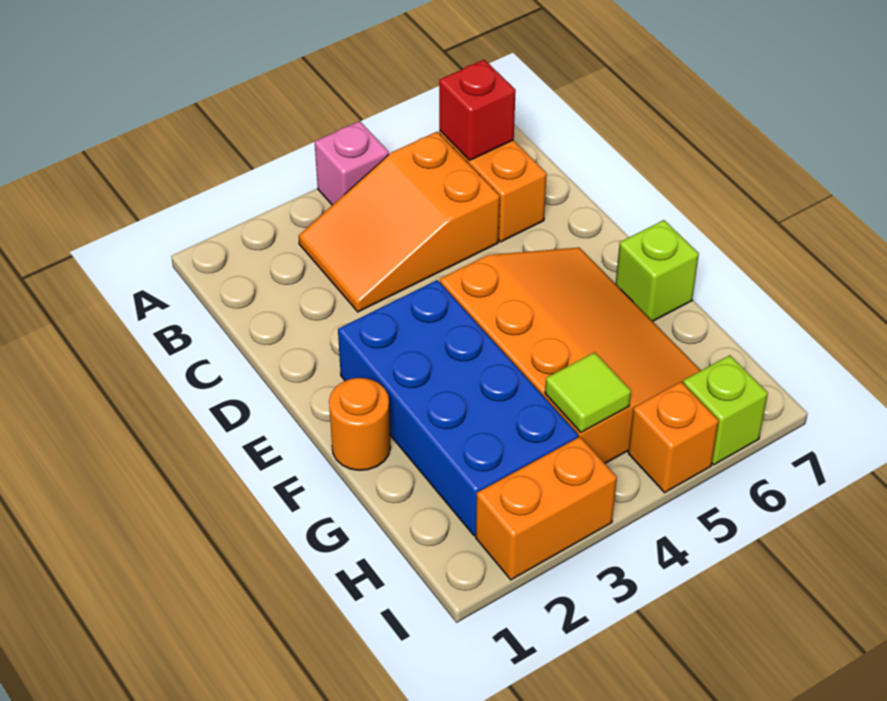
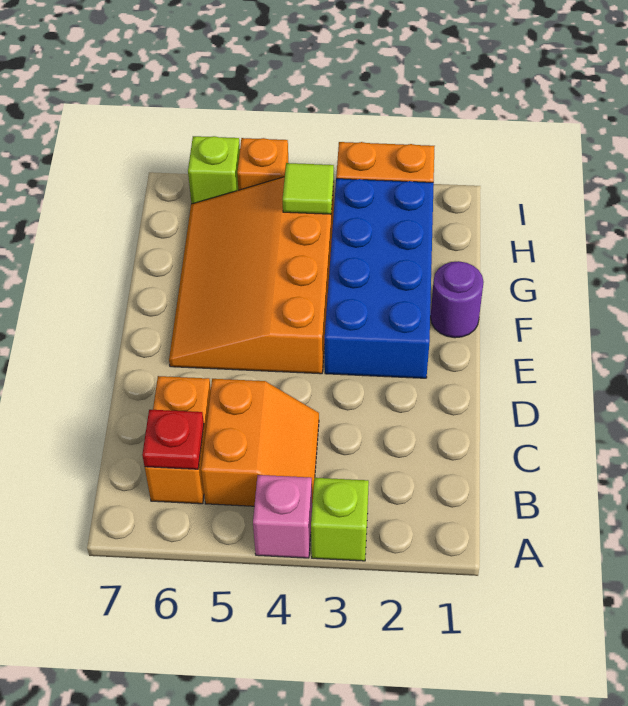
orange 2x3 slope [299,132,500,312] -> orange 2x2 slope [201,379,319,506]
red 1x1 brick [439,60,516,160] -> red 1x1 plate [142,410,204,469]
orange 1x1 round brick [329,378,391,470] -> purple 1x1 round brick [431,261,483,338]
lime 1x1 brick [616,220,699,321] -> lime 1x1 brick moved to [311,478,369,561]

